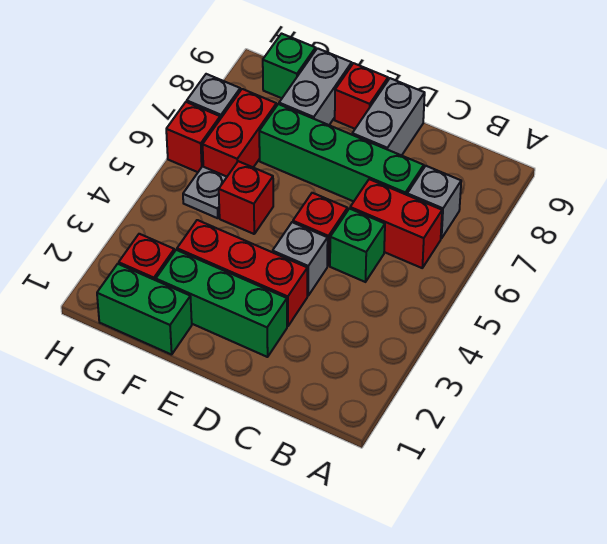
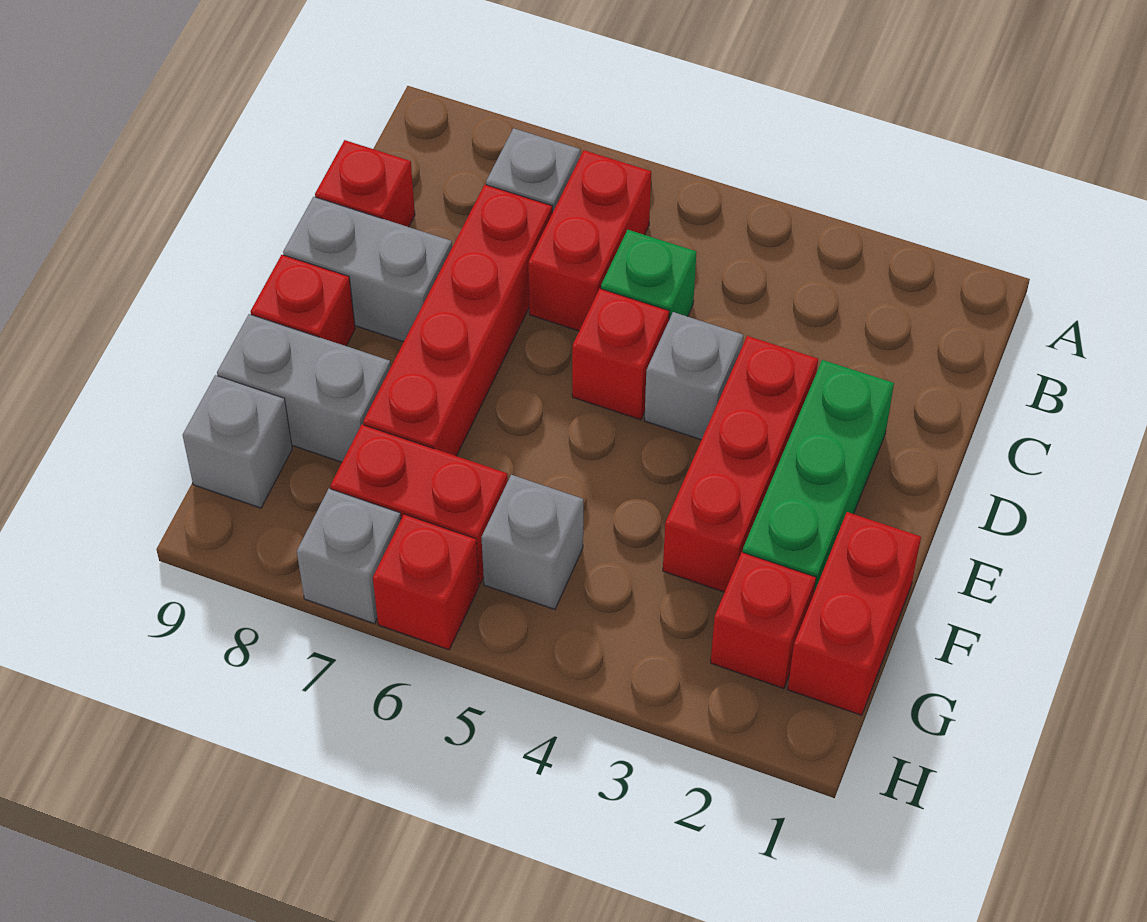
green 1x4 brick [259,104,424,201] -> red 1x4 brick [363,185,552,456]
green 1x2 brick [97,264,192,355] -> red 1x2 brick [788,512,921,715]
red 1x1 brick [219,161,273,234] -> red 1x1 brick moved to [315,140,415,227]
grey 1x1 plate [183,166,227,218] -> grey 1x1 brick [481,475,583,609]
green 1x1 brick [263,34,316,98] -> grey 1x1 brick [183,375,292,508]

